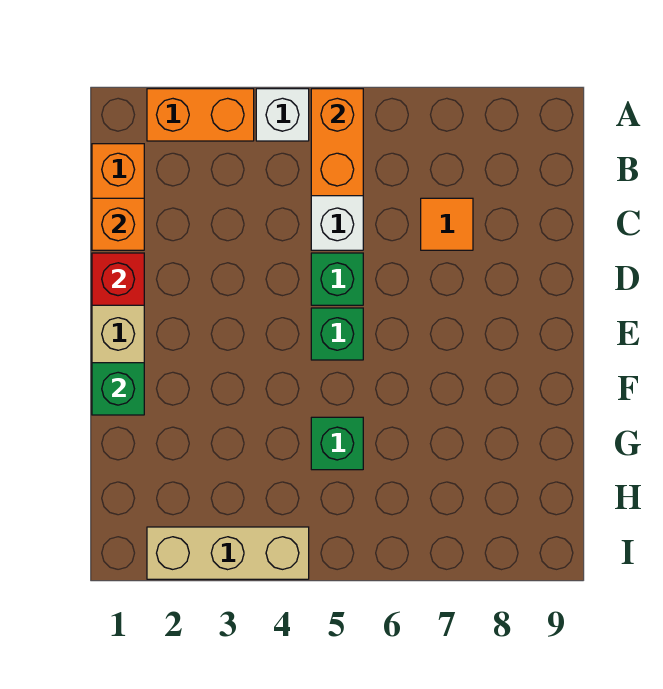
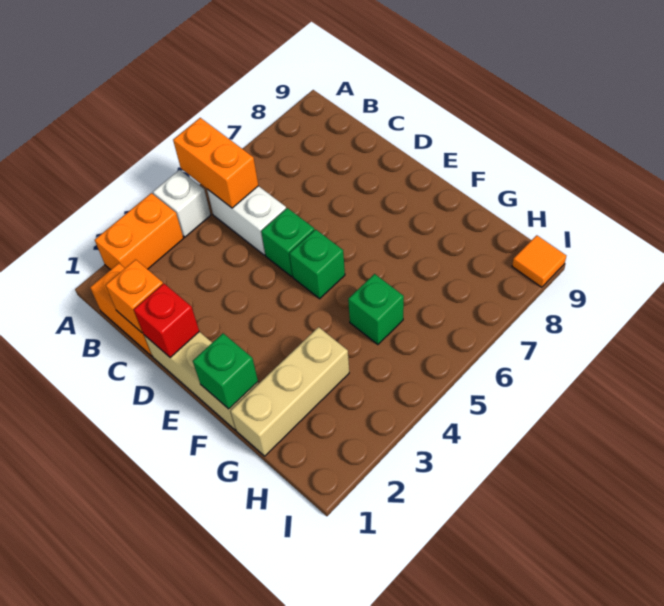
orange 1x1 tile [421,198,473,250] -> orange 1x1 tile moved to [512,235,566,287]
tan 1x3 brick [147,527,309,579] -> tan 1x3 brick moved to [231,327,349,456]

